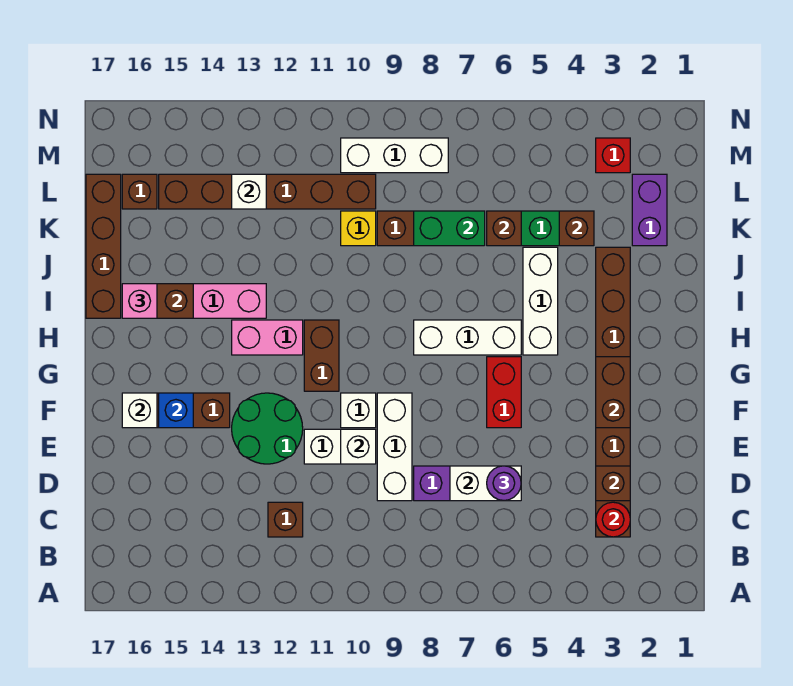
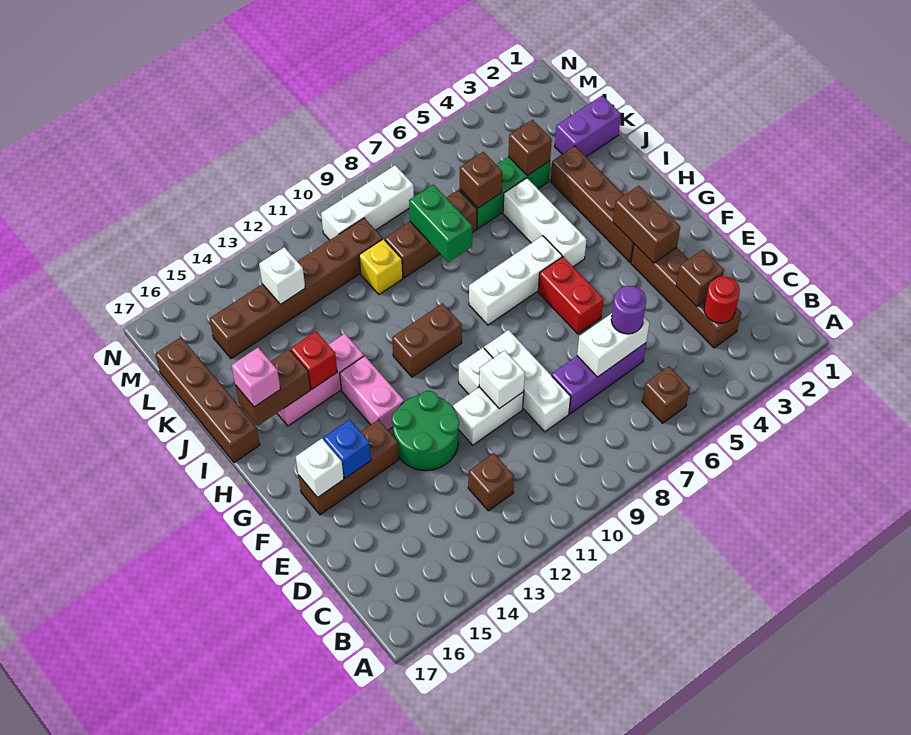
brown 1x2 brick [304,320,339,391] -> brown 1x2 brick turned to [392,303,462,377]
pink 1x2 brick [232,320,303,355] -> pink 1x2 brick turned to [340,356,404,430]
purple 1x2 brick [632,174,667,246] -> purple 1x2 brick turned to [555,96,621,157]
green 1x2 brick [414,211,485,246] -> green 1x2 brick turned to [409,185,472,262]
brown 1x1 brick [122,174,157,209] -> brown 1x1 brick moved to [642,367,690,423]
red 1x1 brick [596,138,630,173] -> red 1x1 brick moved to [291,331,337,389]

